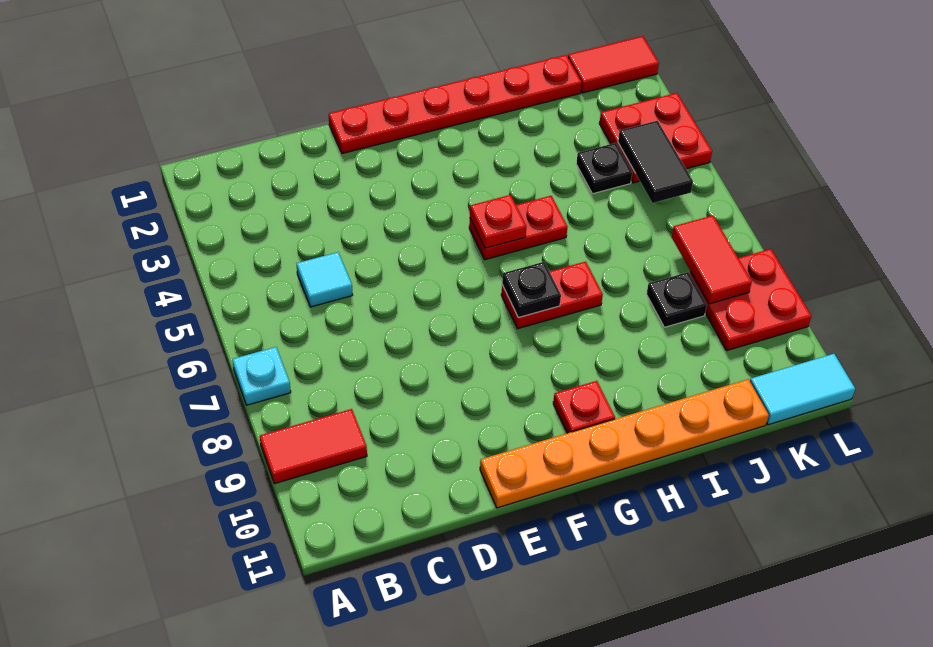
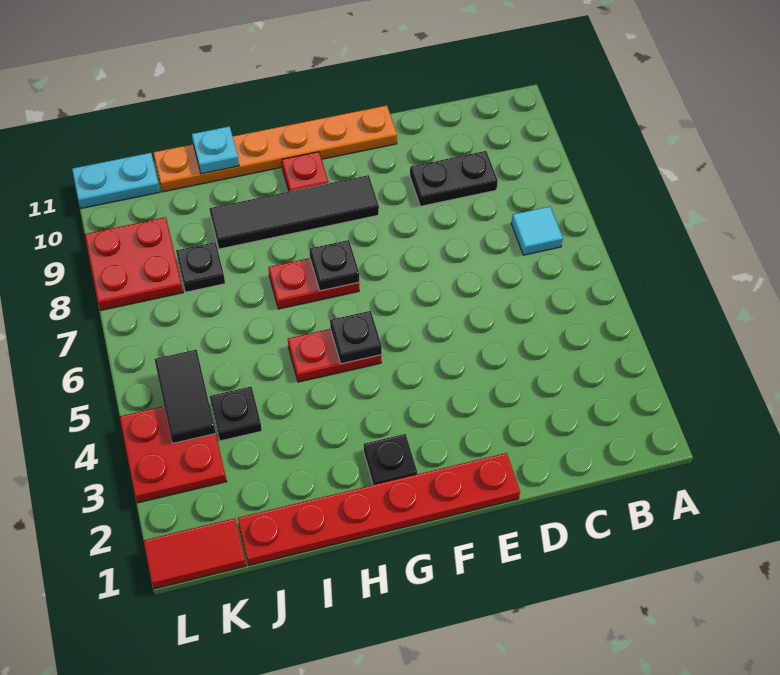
cyan 1x1 plate [232,347,291,405] -> cyan 1x1 plate moved to [192,126,239,174]
red 1x2 tile [260,409,367,484] -> none
cyan 1x1 tile [296,252,352,307] -> cyan 1x1 tile moved to [511,207,563,255]
none -> black 1x2 plate [410,151,498,206]
none -> black 1x4 tile [209,175,379,249]
none -> black 1x1 plate [363,434,417,485]
red 1x1 plate [470,195,527,248] -> black 1x1 plate [330,311,382,364]
red 1x2 tile [672,216,752,304] -> none
cyan 1x2 tile [750,354,855,425] -> cyan 1x2 plate [72,153,160,209]

